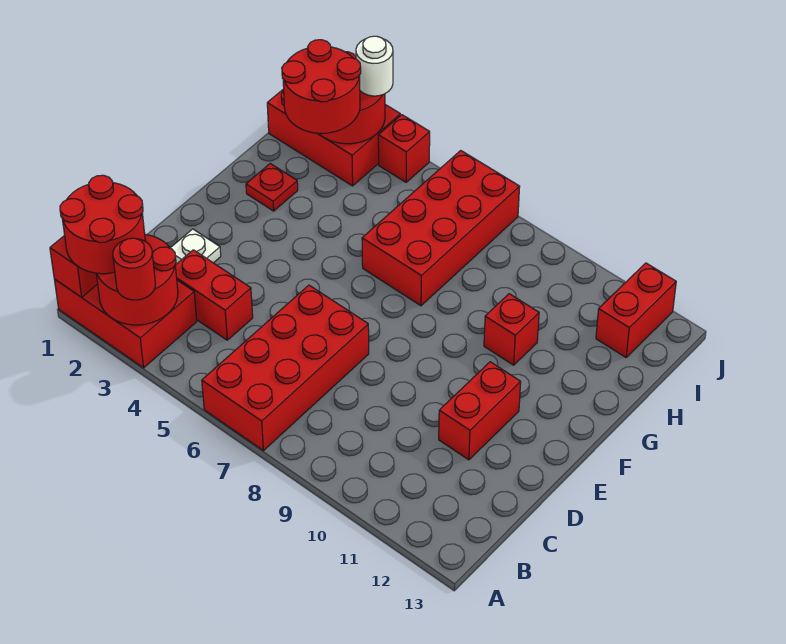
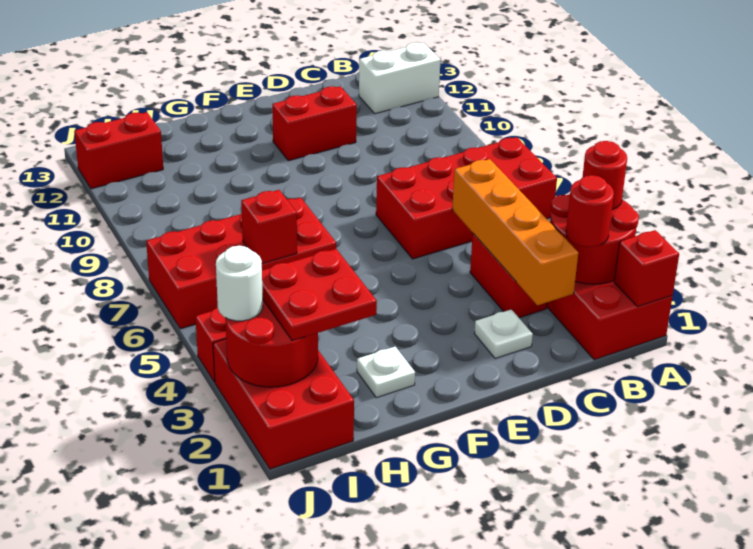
red 2x2 round brick [60,175,145,274] -> red 1x1 round brick [566,175,614,247]
none -> white 1x2 brick [359,42,441,114]
none -> orange 1x4 brick [452,159,578,305]
red 1x1 plate [246,164,298,211] -> white 1x1 plate [357,347,415,398]
red 1x1 brick [484,294,539,365] -> red 1x1 brick moved to [241,190,297,264]
red 2x2 round brick [282,40,361,133] -> red 2x2 plate [262,249,377,341]

